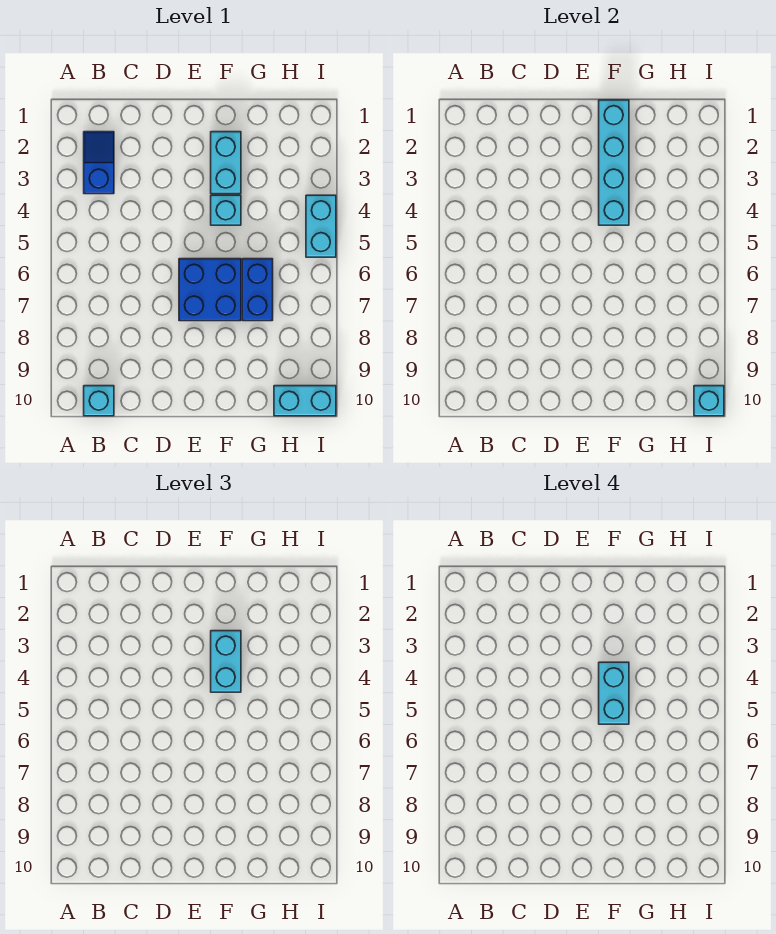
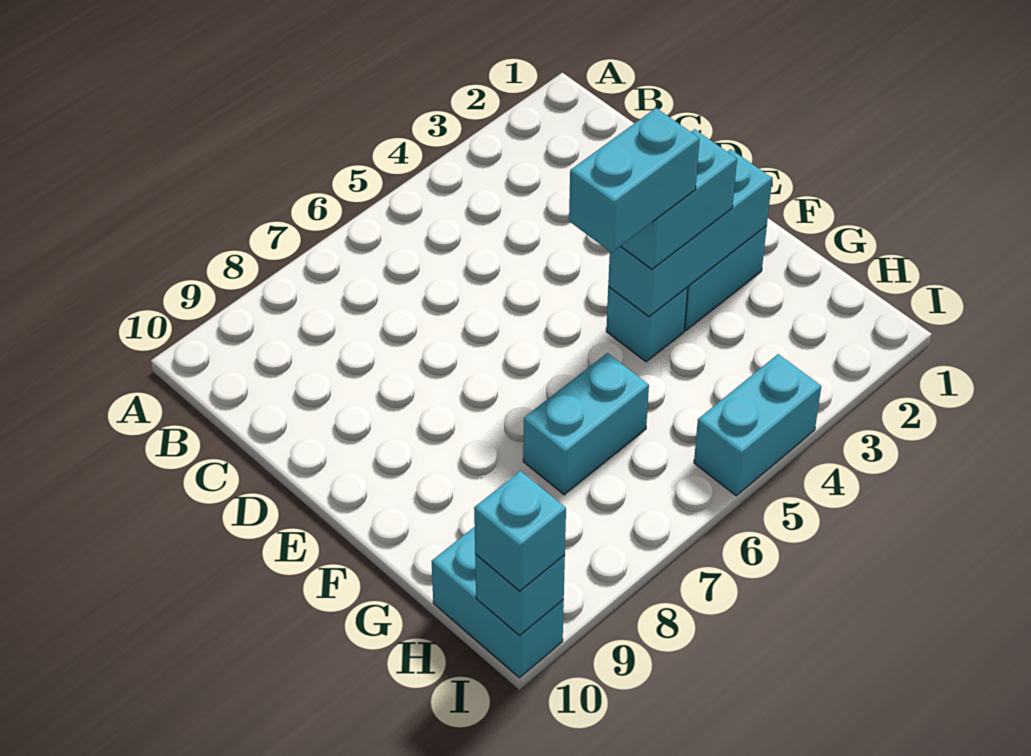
blue 1x2 slope [84,132,114,194] -> none
cyan 1x1 brick [84,386,114,416] -> cyan 1x1 brick moved to [474,471,566,591]
blue 2x2 brick [179,259,241,321] -> none
cyan 1x4 brick [599,100,629,225] -> cyan 1x3 brick [608,149,772,317]
blue 1x2 brick [242,259,273,321] -> cyan 1x2 brick [523,353,649,495]

